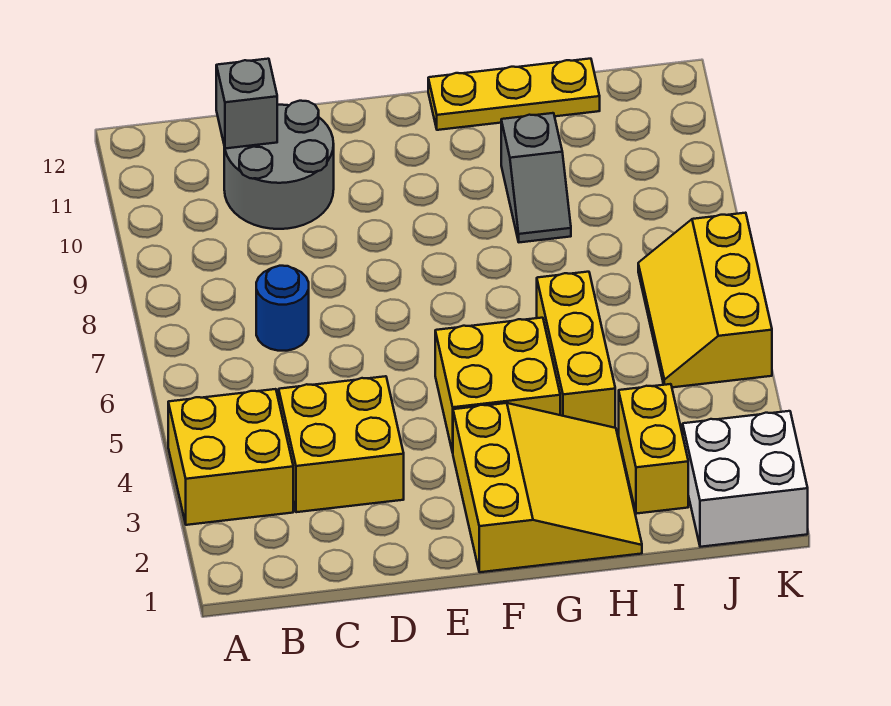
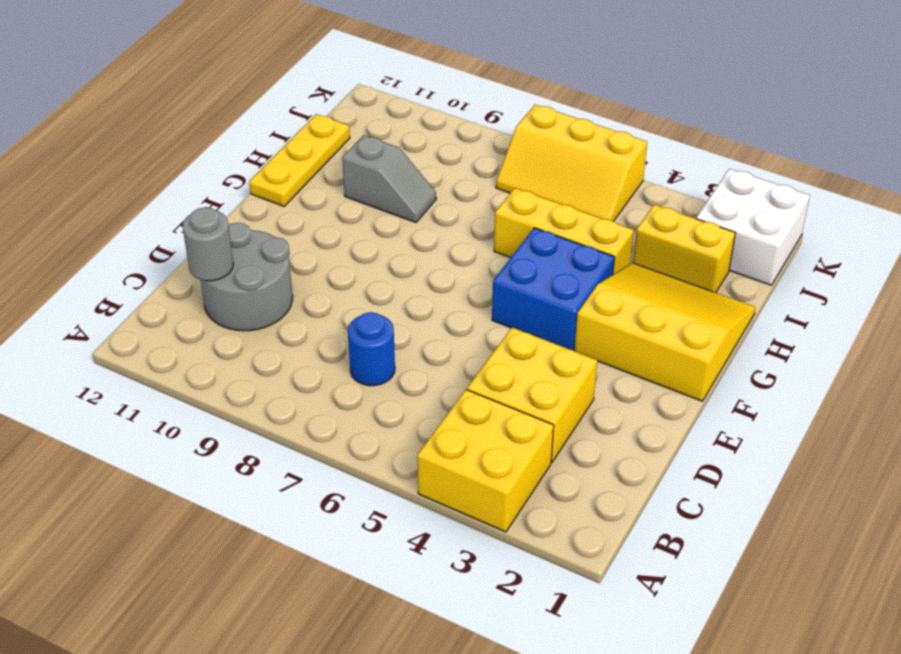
grey 1x1 brick [216,59,277,149] -> grey 1x1 round brick [182,207,233,281]
yellow 2x2 brick [435,318,560,453] -> blue 2x2 brick [492,228,615,350]

